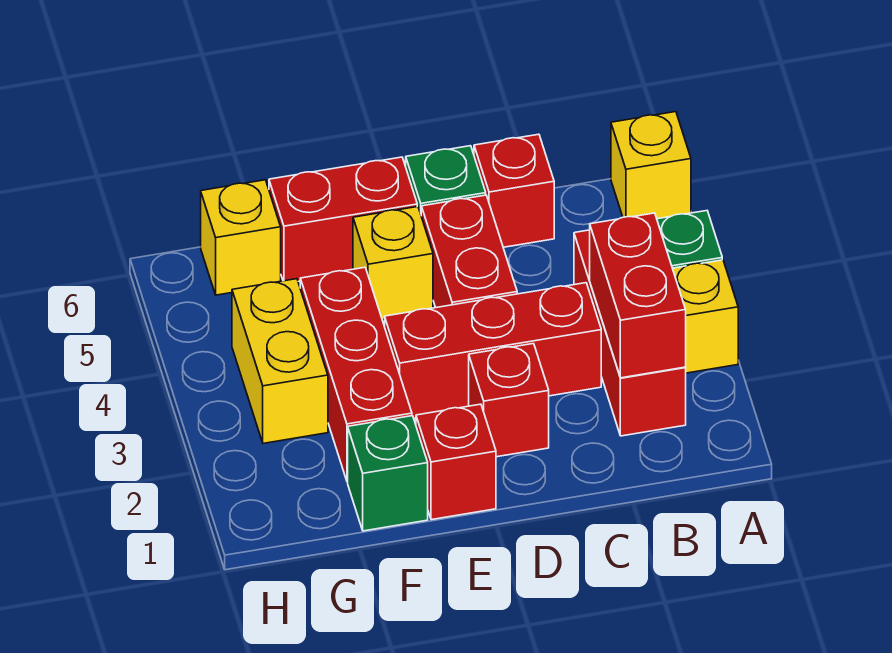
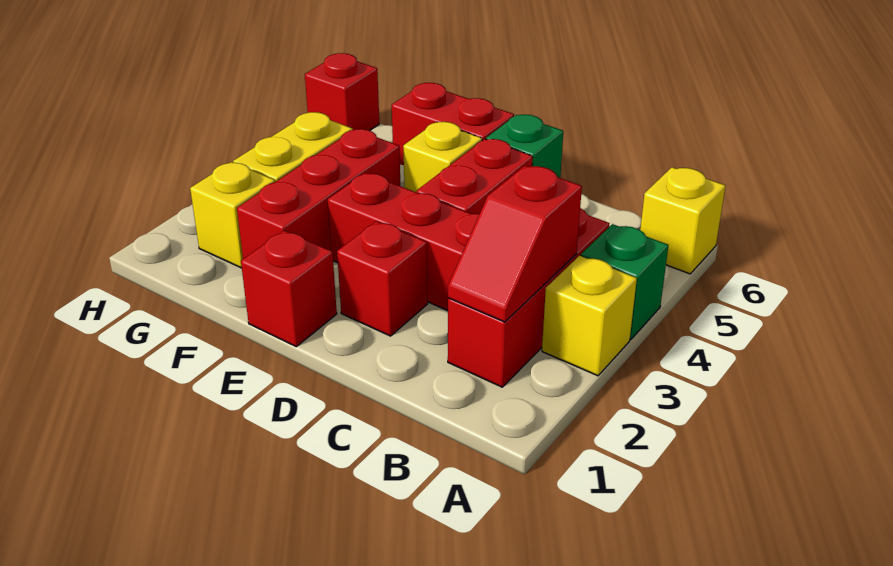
red 1x2 brick [590,213,686,378] -> red 1x2 slope [448,166,582,322]
red 1x1 brick [474,134,554,247] -> red 1x1 brick moved to [305,53,379,131]
green 1x1 brick [348,416,428,531] -> none
yellow 1x1 brick [201,180,281,295] -> yellow 1x1 brick moved to [190,162,275,268]

